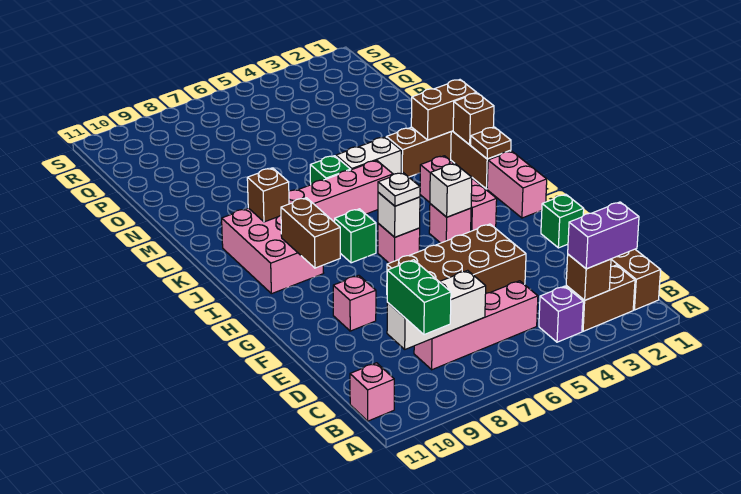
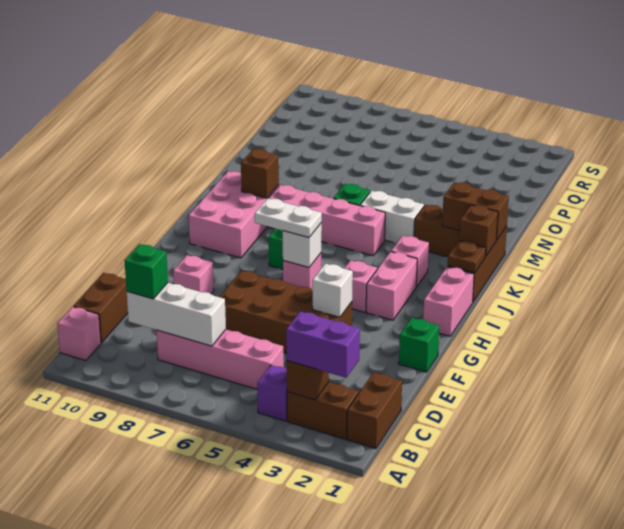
green 1x2 brick [387,260,451,335] -> green 1x1 brick [125,244,168,299]
white 1x1 brick [430,163,472,217] -> white 1x1 brick moved to [313,264,353,317]
white 1x1 plate [378,173,420,206] -> white 1x2 plate [255,198,322,238]
brown 1x2 brick [281,198,340,268] -> brown 1x2 brick moved to [73,273,128,343]

